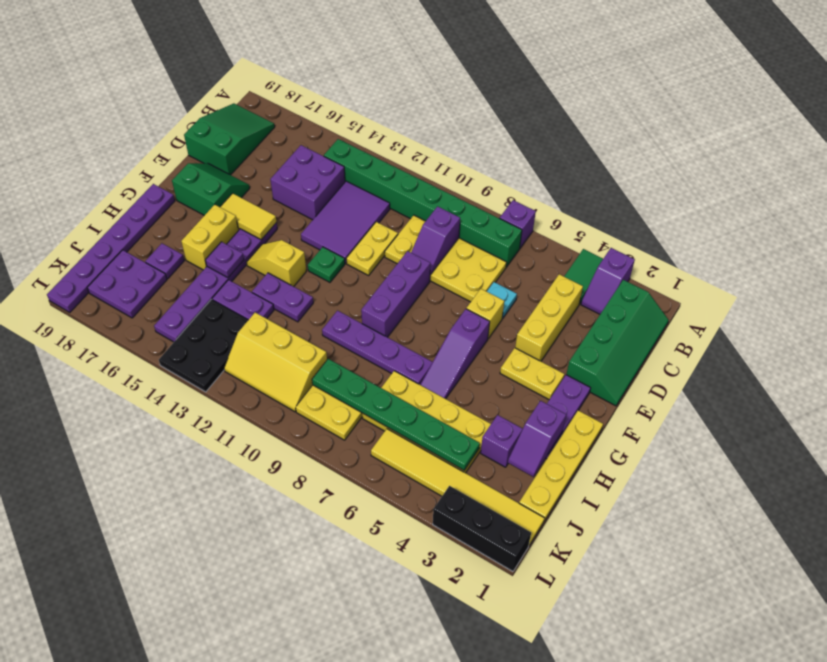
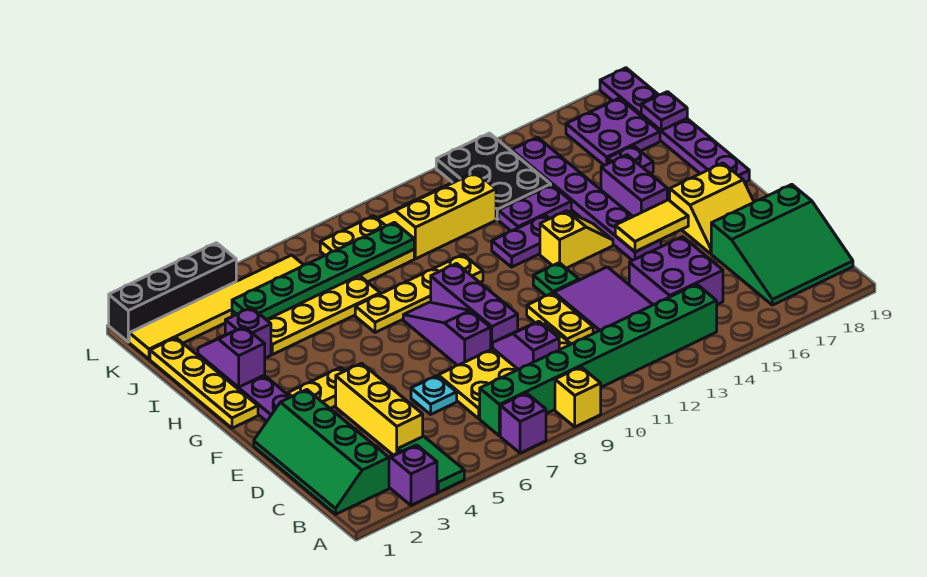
green 2x3 slope [184,103,275,175] -> green 3x3 slope [711,184,853,305]
yellow 1x1 brick [466,289,504,338] -> yellow 1x1 brick moved to [555,367,601,427]
green 2x2 slope [172,163,250,215] -> yellow 2x2 slope [670,163,754,253]
purple 1x3 slope [420,309,490,399] -> purple 1x3 slope moved to [403,302,491,365]
yellow 1x2 brick [181,205,239,270] -> purple 1x2 brick [601,155,667,216]
purple 1x4 plate [322,311,432,385] -> yellow 1x4 plate [355,255,483,333]
purple 1x1 plate [205,242,244,278] -> purple 1x1 plate moved to [641,92,687,130]
black 1x3 brick [433,486,531,571] -> black 1x4 brick [109,243,236,342]

